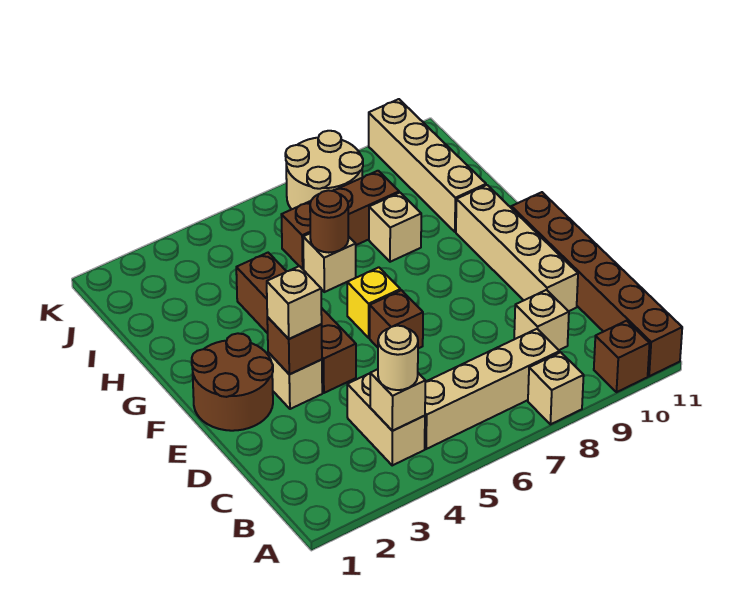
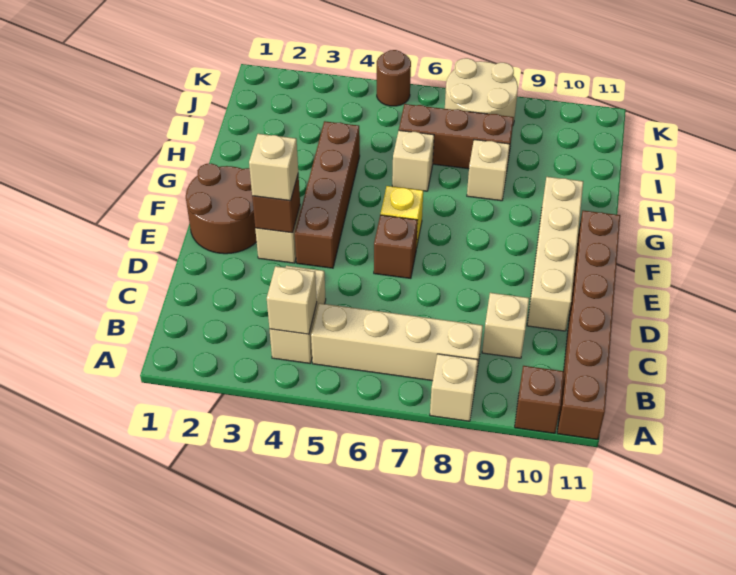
tan 1x1 round brick [378,326,418,390] -> none
brown 1x1 round brick [310,190,348,253] -> brown 1x1 round brick moved to [377,50,411,106]
tan 1x4 brick [369,99,486,232] -> none

